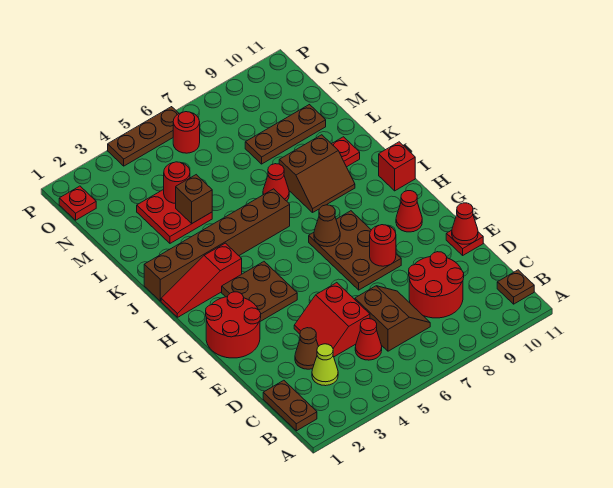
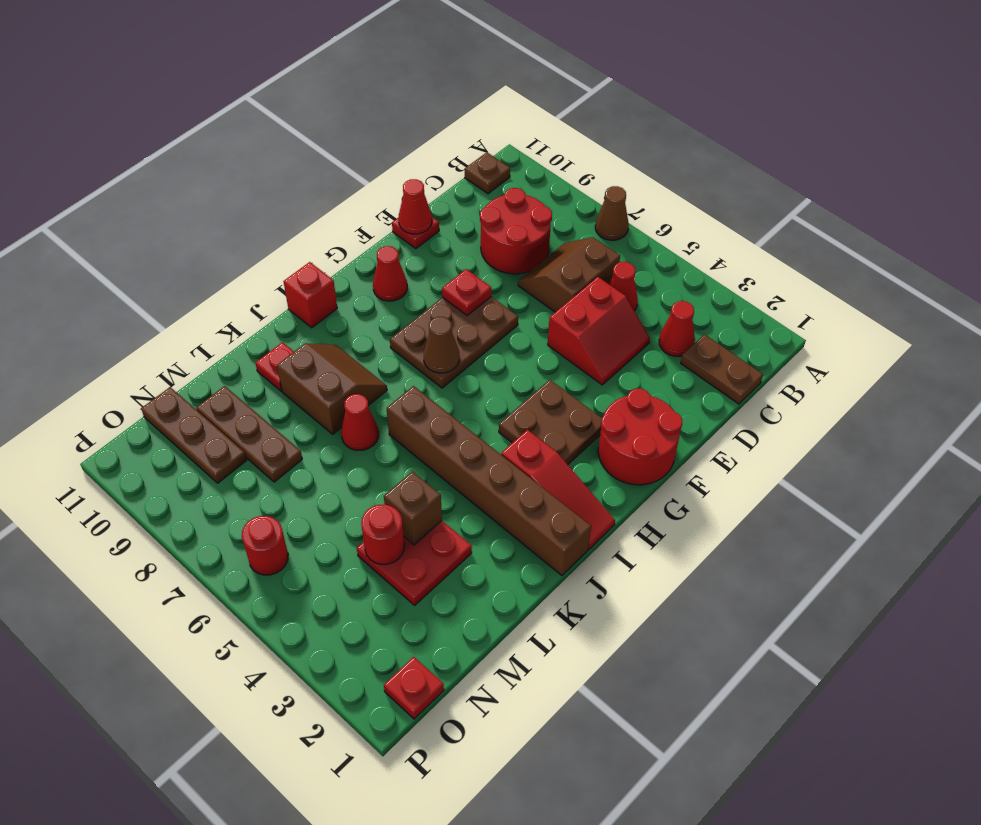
brown 1x2 plate [263,380,317,431] -> brown 1x2 plate turned to [681,334,763,404]
lime 1x1 cone [312,344,338,386] -> red 1x1 cone [659,301,695,356]
brown 1x1 cone [295,328,319,369] -> brown 1x1 cone moved to [595,186,629,240]
red 1x1 round brick [370,225,396,266] -> red 1x1 plate [442,269,491,315]
brown 1x3 plate [108,107,179,166] -> brown 1x3 plate moved to [141,387,247,483]

